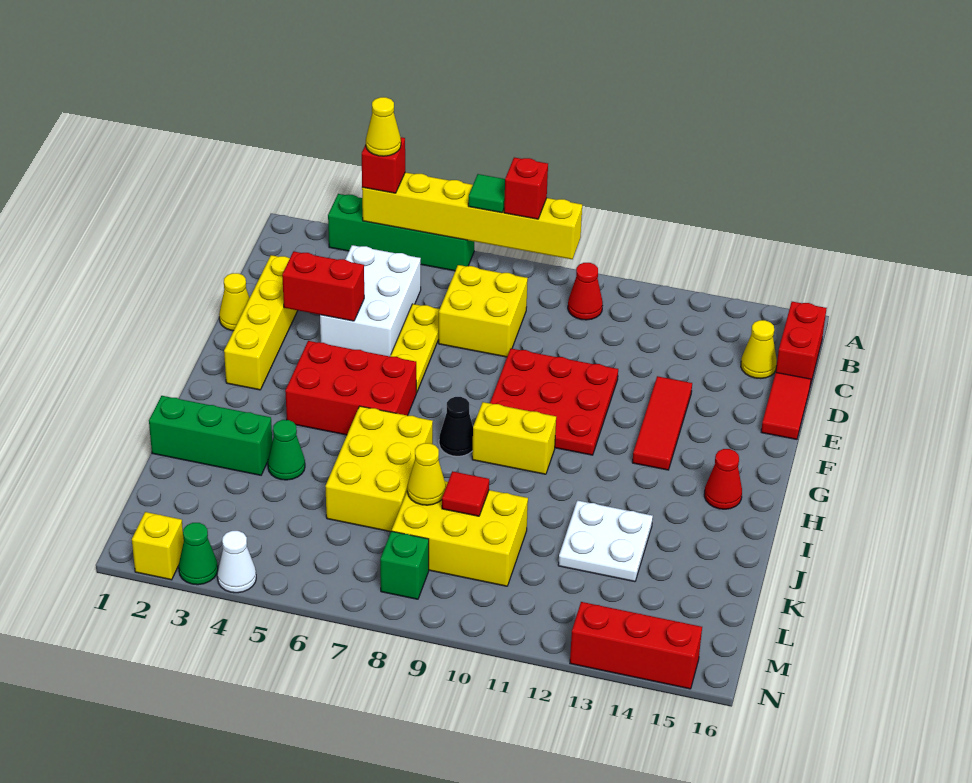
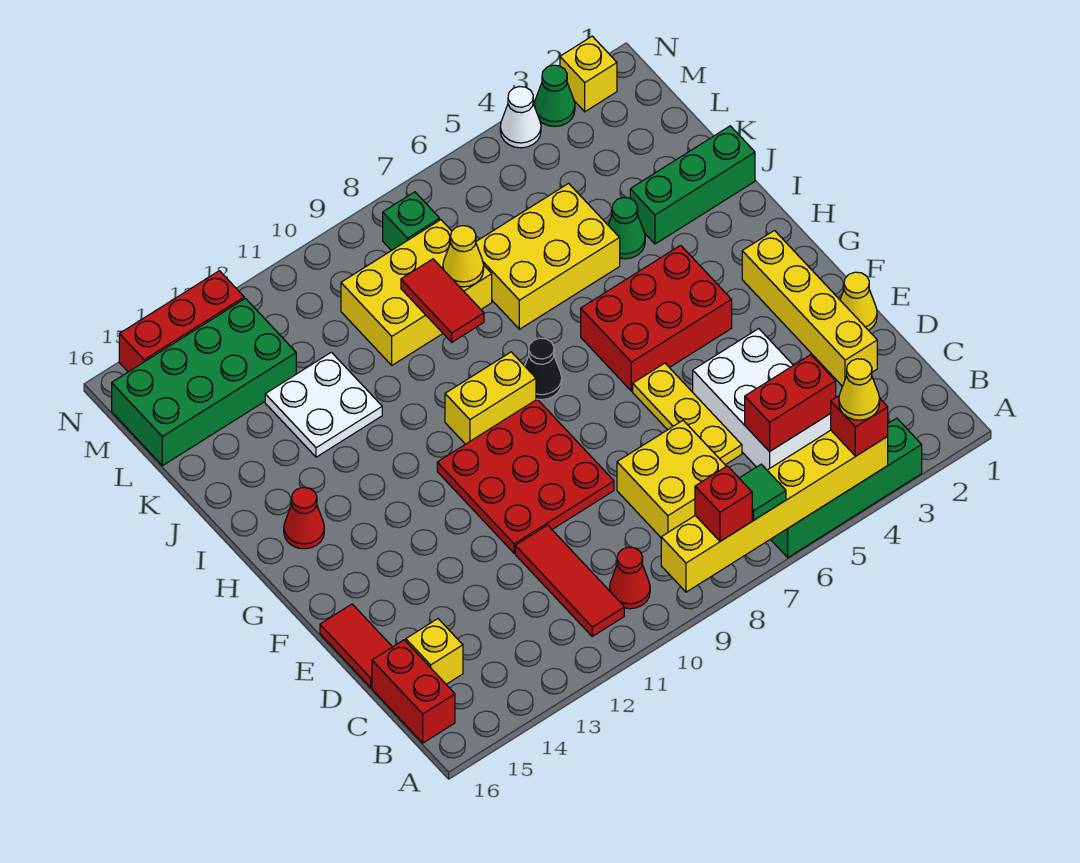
yellow 1x1 cone [741,320,777,379] -> yellow 1x1 brick [406,619,463,684]
red 1x2 brick [282,251,364,321] -> red 1x2 brick moved to [745,355,836,452]
red 1x3 tile [632,376,692,470] -> red 1x3 tile moved to [515,525,624,636]
yellow 2x3 brick [325,406,433,532] -> yellow 2x3 brick turned to [476,183,620,329]
red 1x1 tile [442,471,489,516] -> red 1x2 tile [401,259,484,342]
none -> green 2x4 brick [112,299,296,466]

